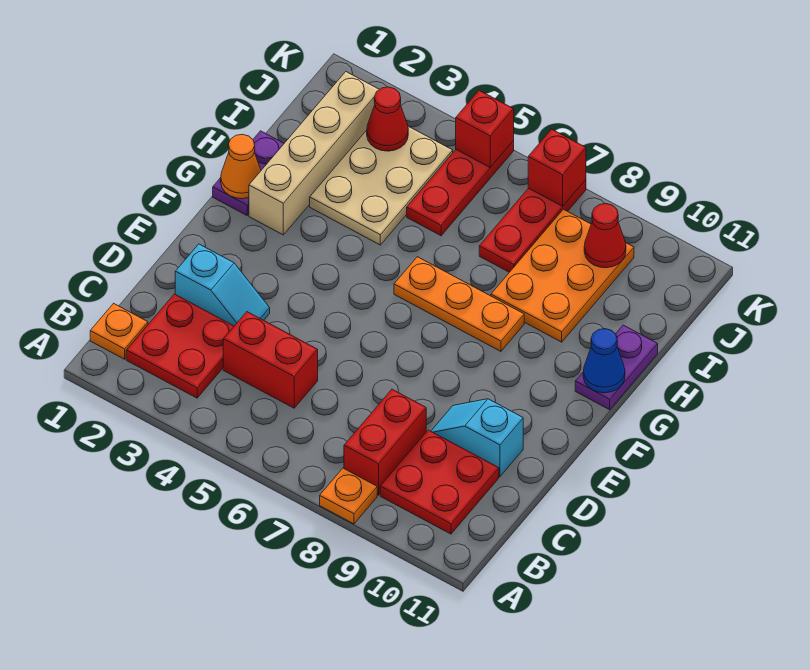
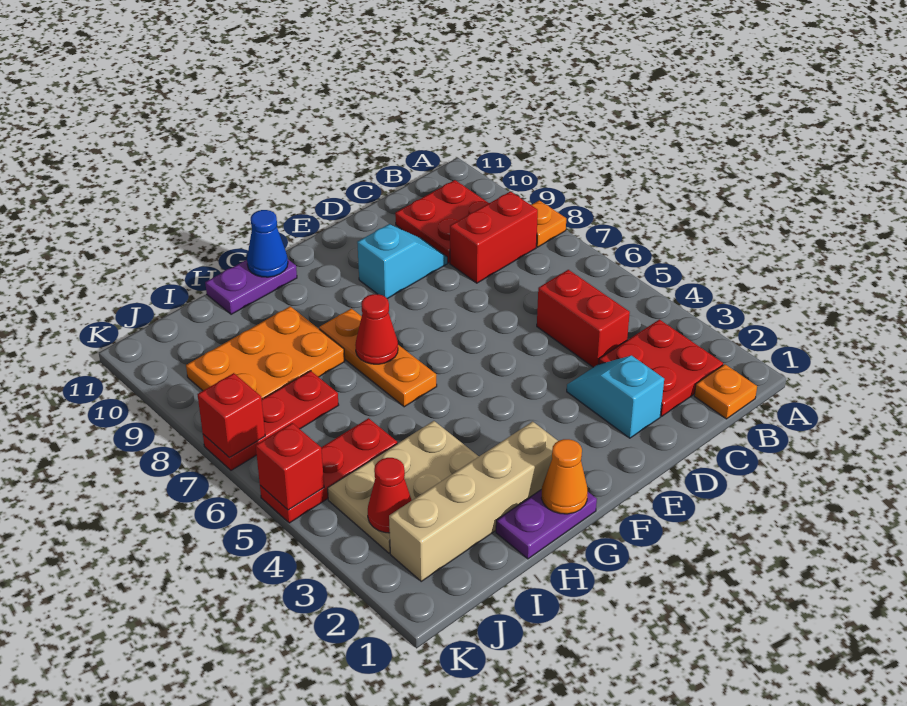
cyan 1x2 slope [431,399,523,476] -> cyan 1x2 slope turned to [357,224,447,299]
red 1x1 cone [584,204,626,268] -> red 1x1 cone moved to [355,294,398,364]

